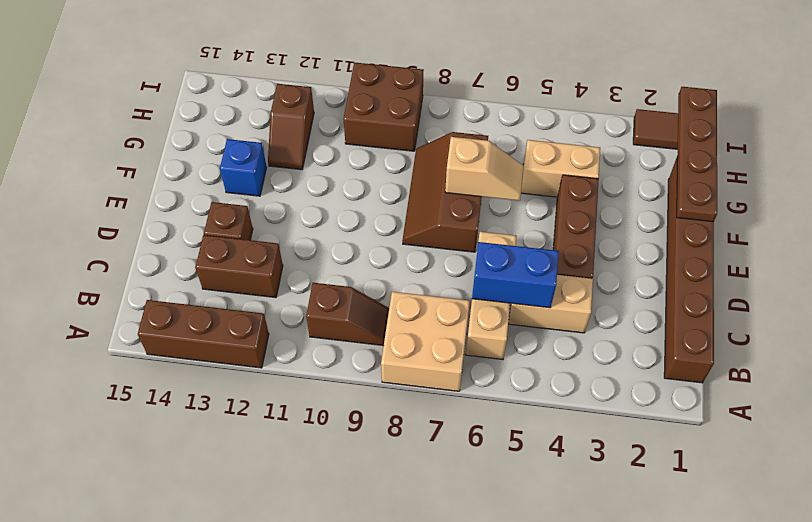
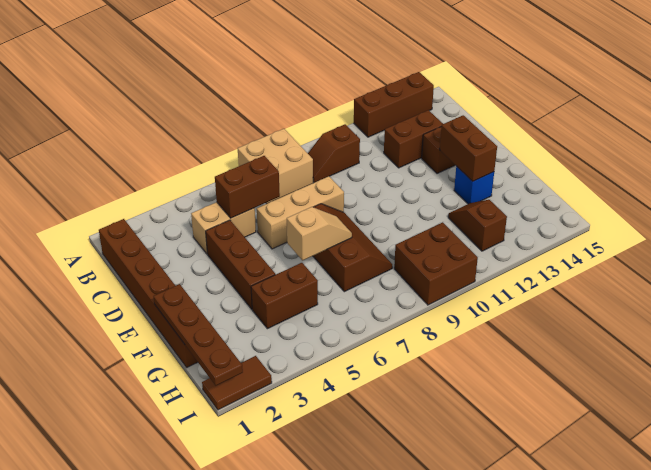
tan 1x3 brick [466,232,517,360] -> tan 1x3 brick turned to [257,176,344,249]
blue 1x2 brick [472,242,559,308] -> brown 1x2 brick [215,156,280,218]
none -> brown 1x2 brick [440,115,497,181]
tan 1x2 slope [445,137,523,201] -> tan 1x2 slope turned to [287,207,352,260]
tan 1x2 brick [521,140,600,197] -> brown 1x2 brick [251,263,318,329]

